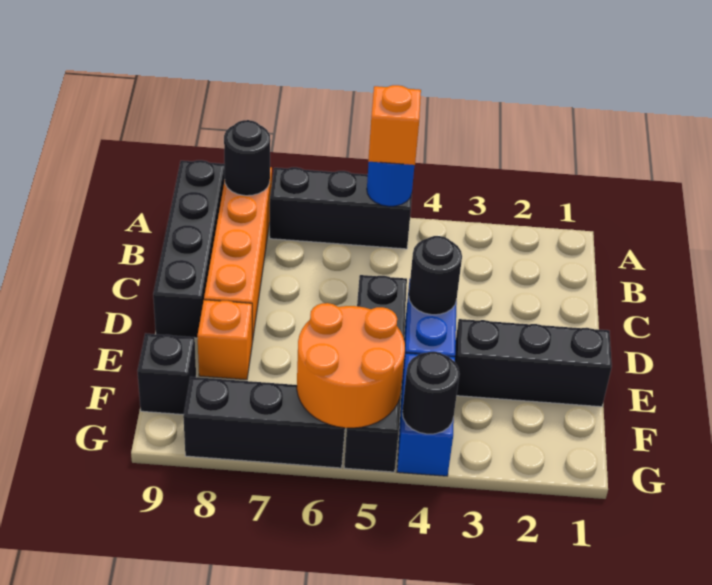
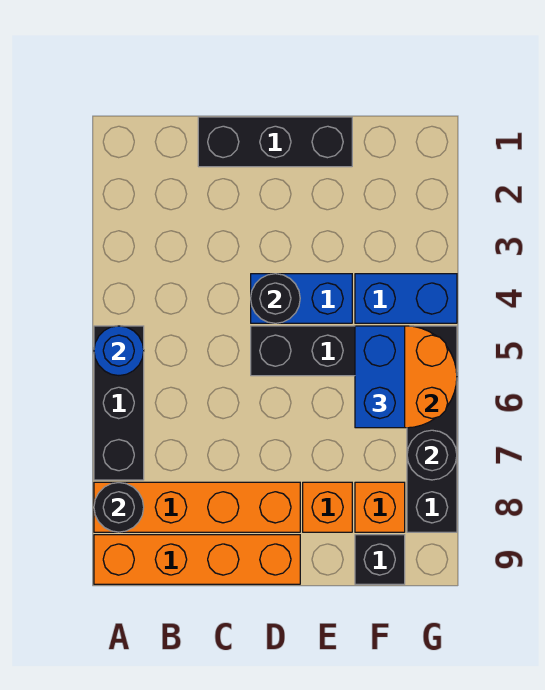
orange 1x1 brick [368,85,421,165] -> orange 1x1 brick moved to [355,482,405,532]
black 1x4 brick [153,160,225,338] -> orange 1x4 brick [94,535,300,584]
black 1x3 brick [455,319,612,407] -> black 1x3 brick turned to [198,117,352,167]
none -> blue 1x2 brick [355,326,405,428]
black 1x1 round brick [402,352,459,434] -> black 1x1 round brick moved to [407,430,457,480]

